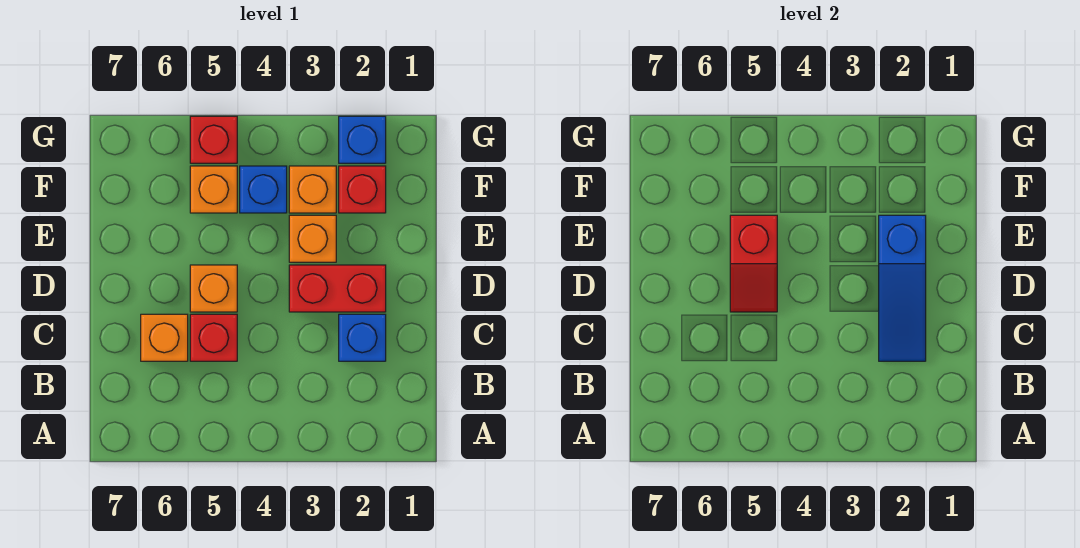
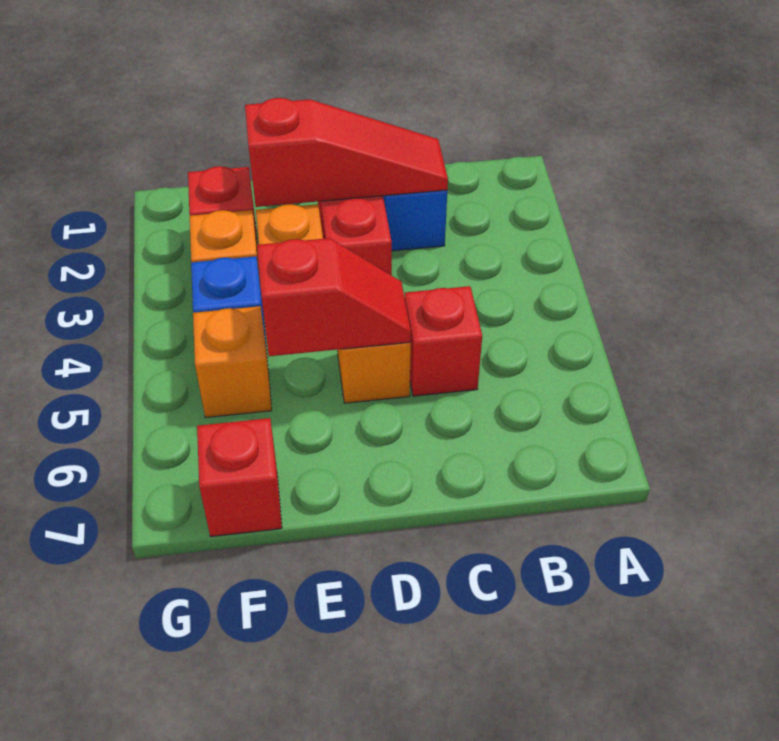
blue 1x3 slope [879,215,926,361] -> red 1x3 slope [245,98,448,207]
orange 1x1 brick [141,314,188,361] -> none
blue 1x1 brick [339,116,386,163] -> none
red 1x1 brick [190,116,237,163] -> red 1x1 brick moved to [197,418,282,537]

